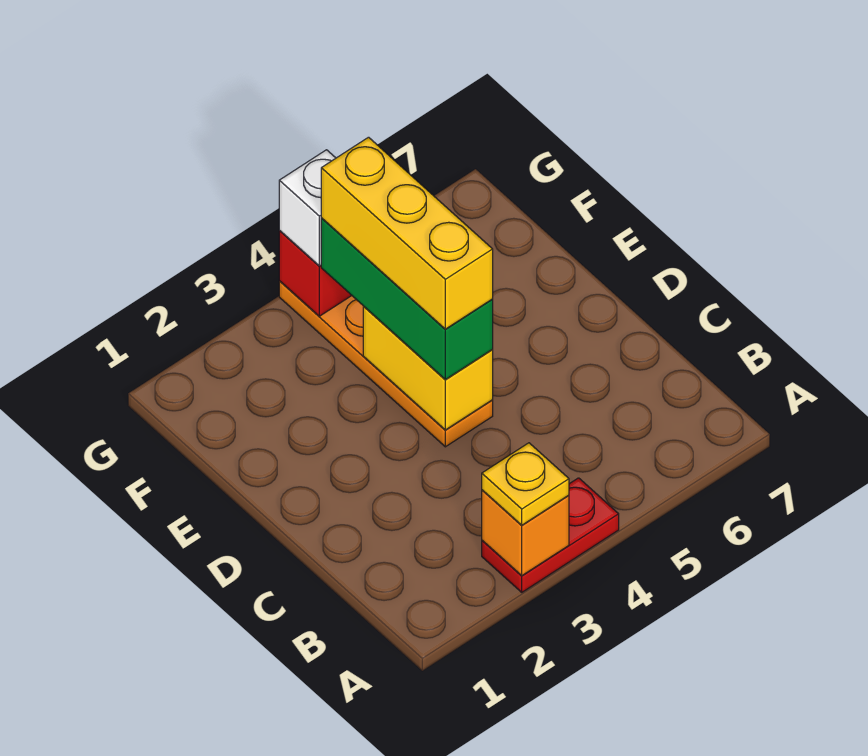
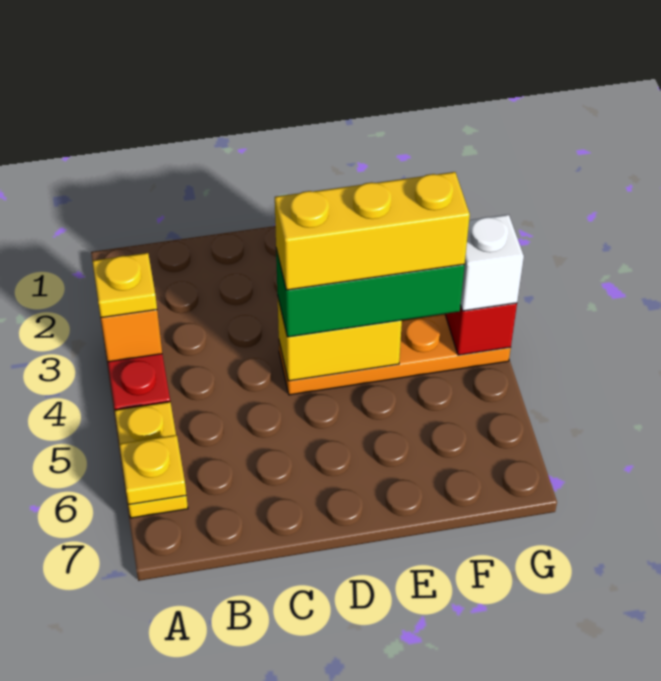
none -> yellow 1x2 plate [115,402,188,518]
none -> yellow 1x1 plate [119,435,186,505]

